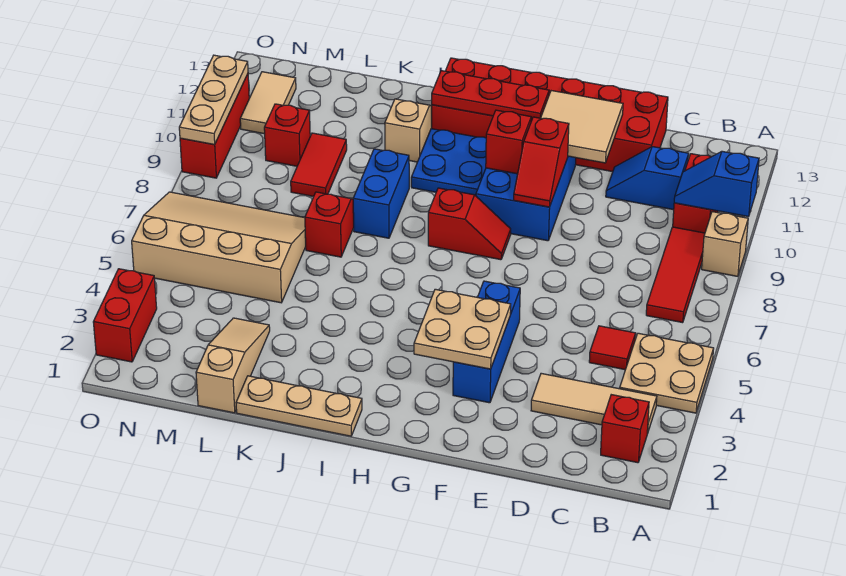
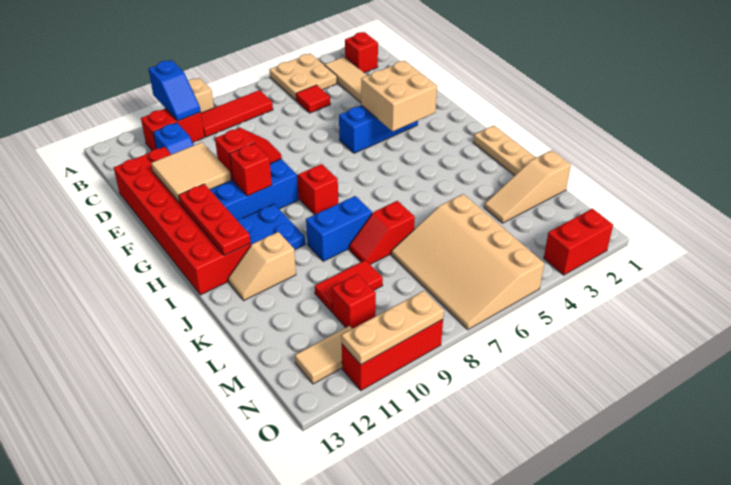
tan 2x2 plate [414,289,511,369] -> tan 2x2 brick [361,61,437,131]

